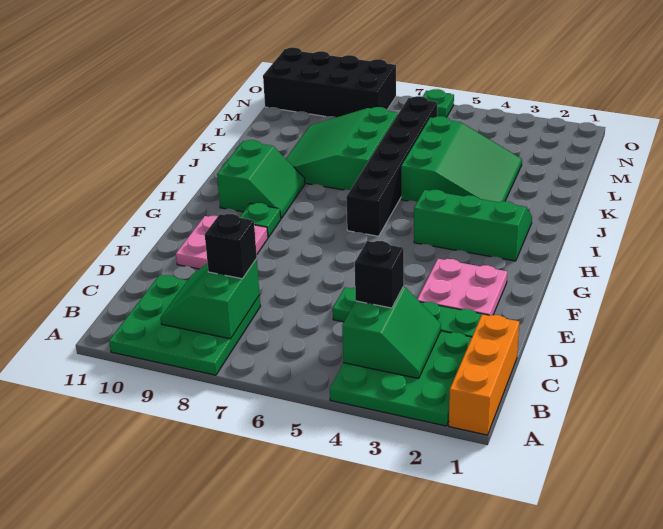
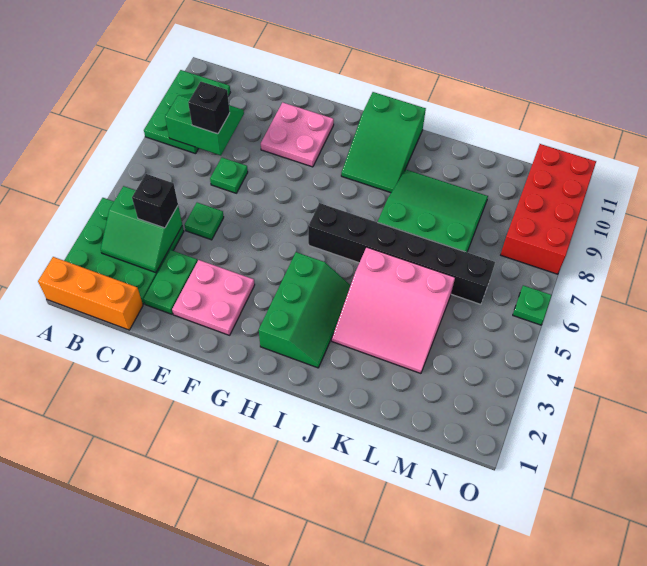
green 3x3 plate [109,275,260,375] -> green 2x3 plate [144,70,230,154]
green 1x1 plate [240,203,281,237] -> green 1x1 plate moved to [210,158,248,193]
green 2x2 slope [217,140,305,218] -> green 2x3 slope [341,92,426,193]
green 3x3 slope [401,116,522,202] -> pink 3x3 slope [332,247,455,373]
black 2x4 brick [263,47,396,117] -> red 2x4 brick [501,144,596,274]

